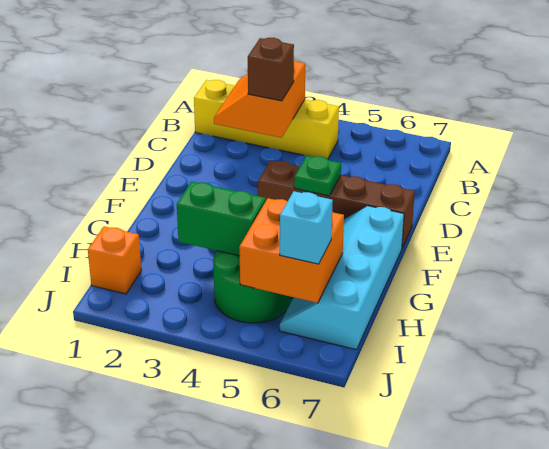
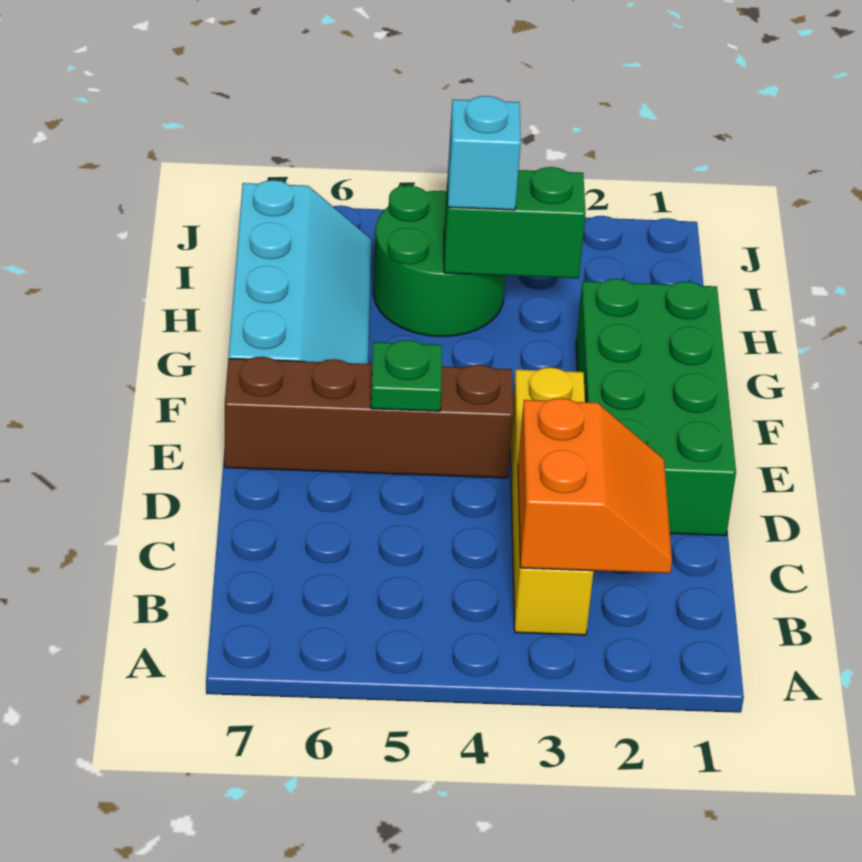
yellow 1x4 brick [194,80,339,159] -> yellow 1x4 brick turned to [510,367,594,635]
brown 1x1 brick [248,38,294,101] -> none
none -> green 2x4 brick [576,279,736,536]
orange 2x2 brick [239,198,344,303] -> none
orange 1x1 brick [88,226,141,294] -> none
cyan 1x1 brick [280,191,333,264] -> cyan 1x1 brick moved to [448,96,521,210]

